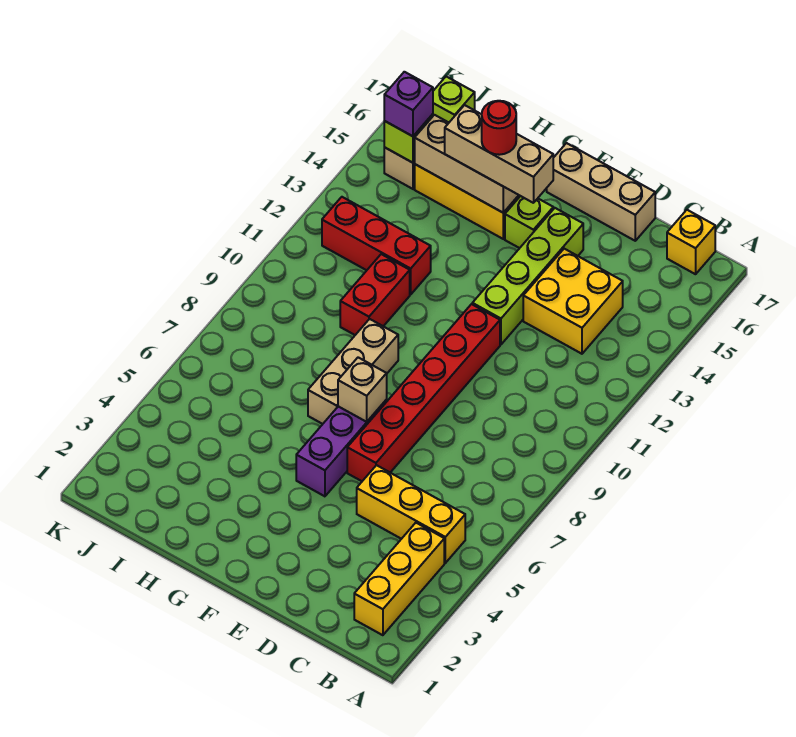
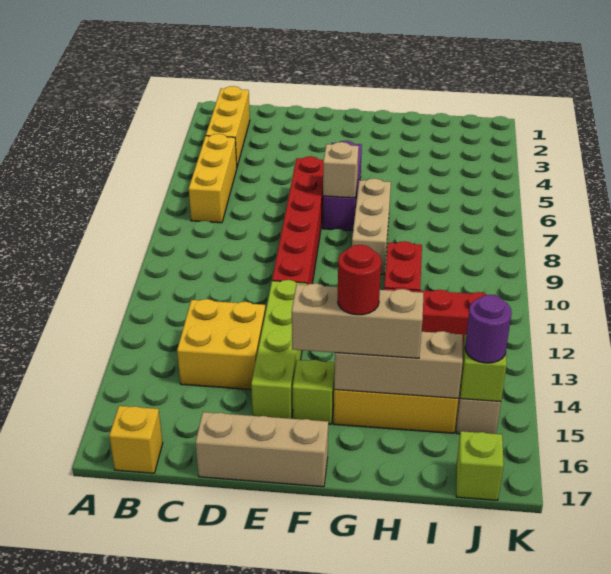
yellow 1x3 brick [357,465,465,563] -> yellow 1x3 brick turned to [189,134,237,223]
purple 1x1 brick [384,72,433,136] -> purple 1x1 round brick [465,295,512,363]

